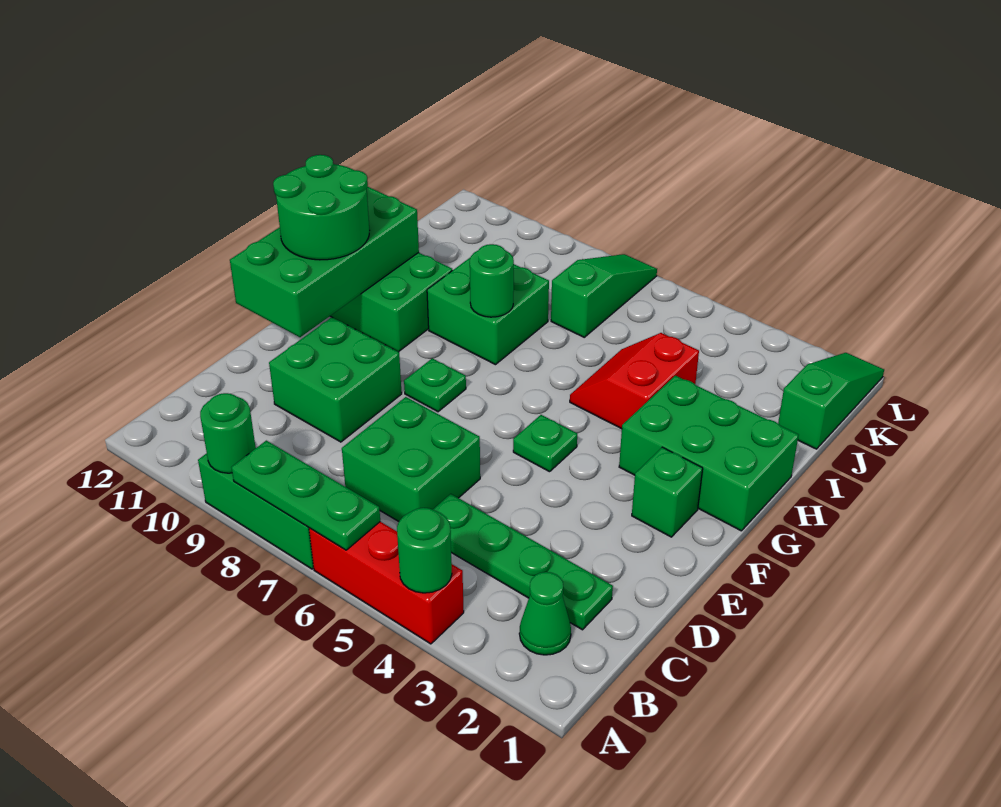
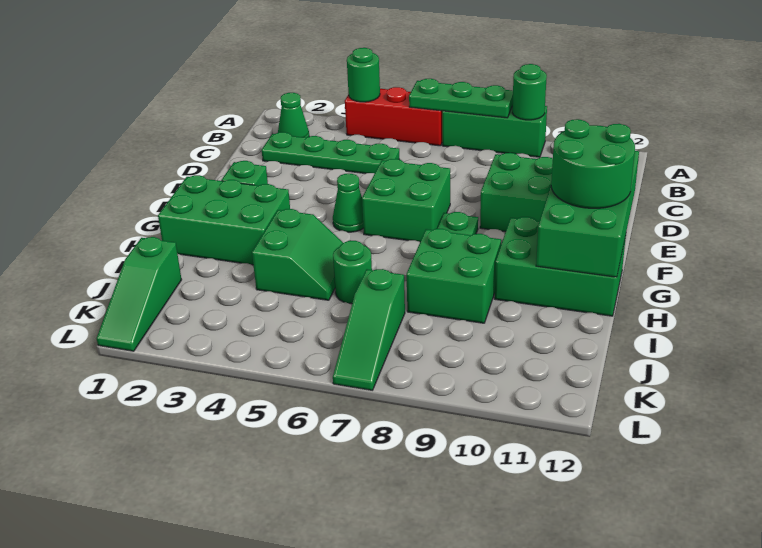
green 2x2 brick [342,397,480,521] -> green 2x2 brick moved to [362,159,450,242]
green 1x1 plate [513,415,577,472] -> green 1x1 cone [333,174,363,232]
red 2x2 slope [570,333,699,429] -> green 2x2 slope [252,209,343,300]
green 1x1 round brick [470,244,514,317] -> green 1x1 round brick moved to [333,241,372,304]

